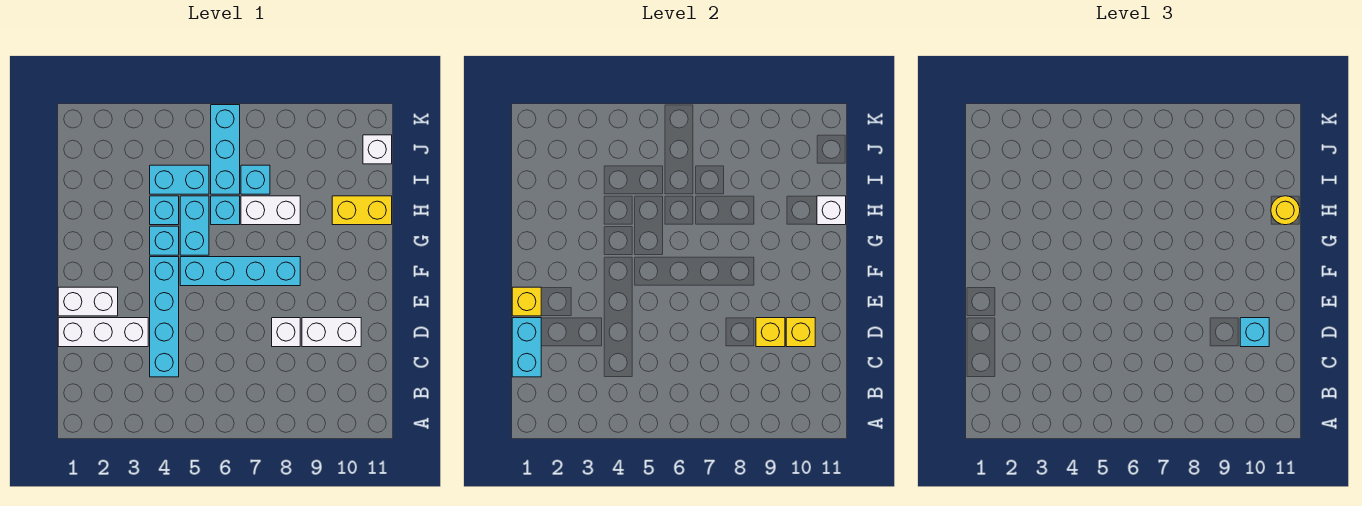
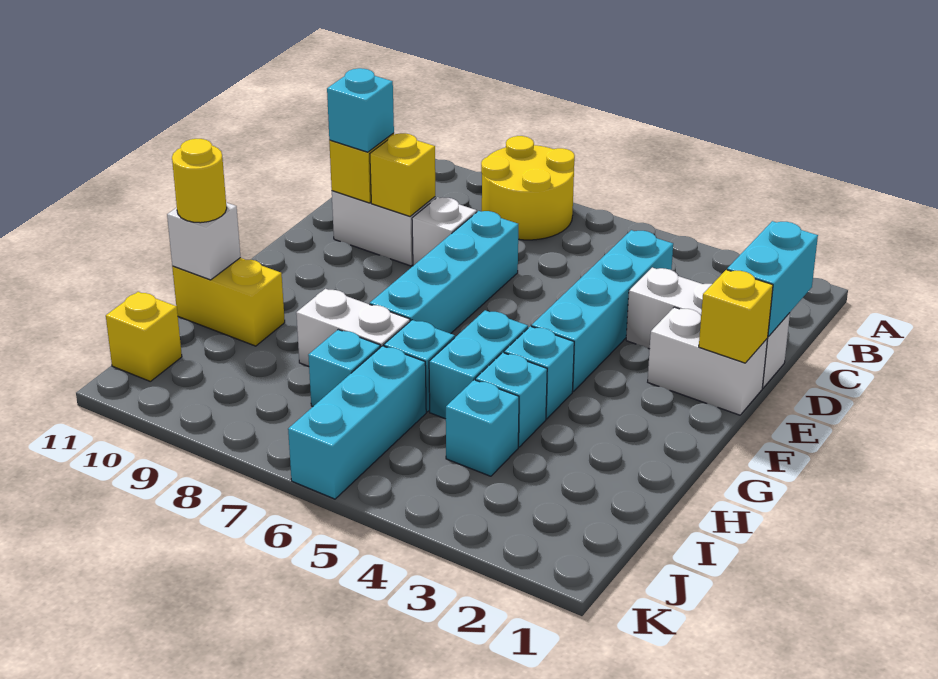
none -> yellow 2x2 round brick [481,136,575,240]
cyan 1x4 brick [180,257,300,286] -> cyan 1x4 brick turned to [370,211,518,334]
cyan 1x2 brick [150,165,209,194] -> cyan 1x1 brick [446,380,519,476]
white 1x1 brick [363,135,392,164] -> yellow 1x1 brick [106,292,182,381]

